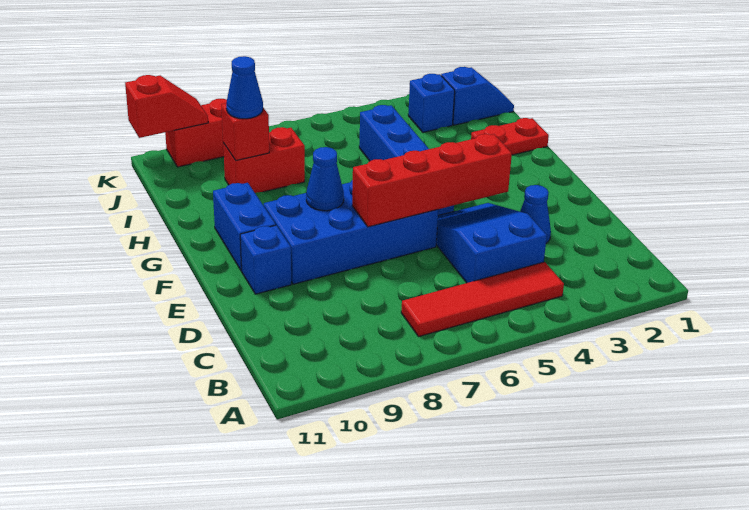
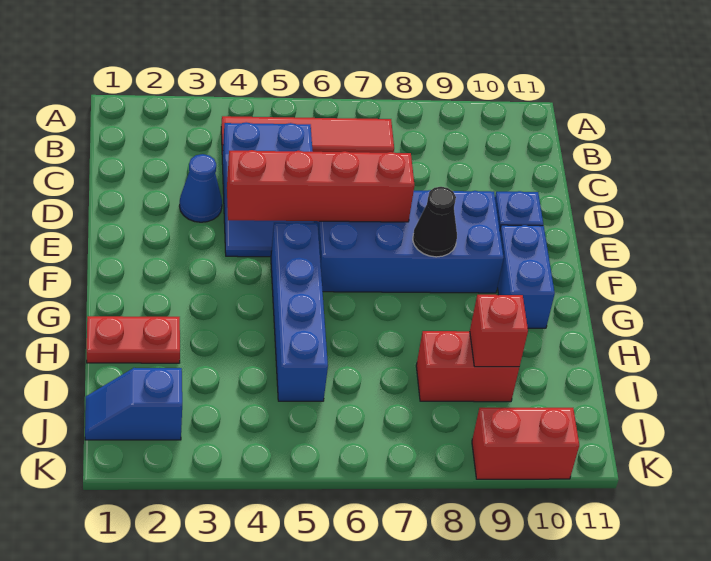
blue 1x1 cone [306,147,344,211] -> black 1x1 cone [413,187,457,257]
blue 1x1 cone [226,56,263,119] -> none
blue 1x1 brick [408,74,455,132] -> none
red 1x2 slope [125,75,208,138] -> none

